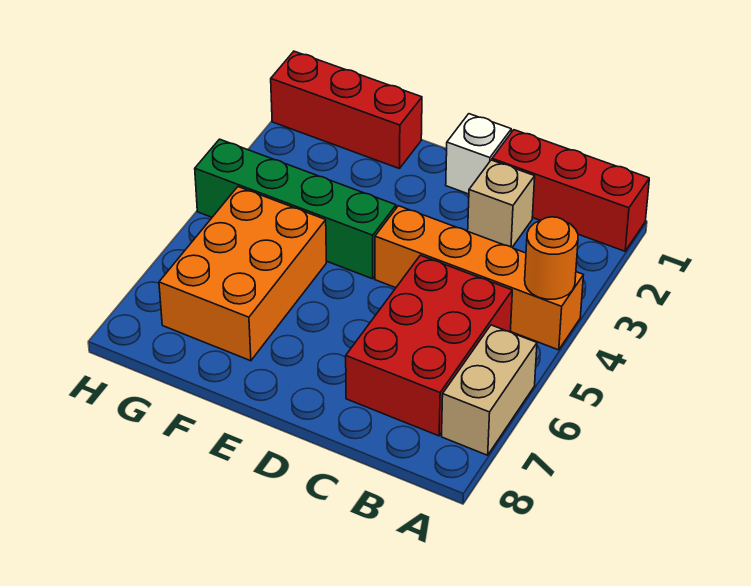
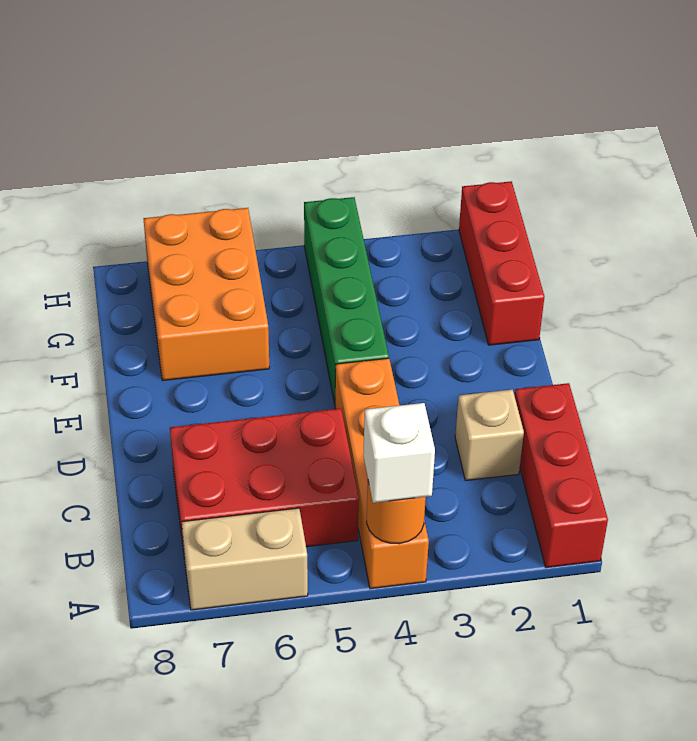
white 1x1 brick [446,114,511,194] -> white 1x1 brick moved to [363,403,435,503]
orange 2x3 brick [159,187,326,361] -> orange 2x3 brick turned to [143,208,269,381]

